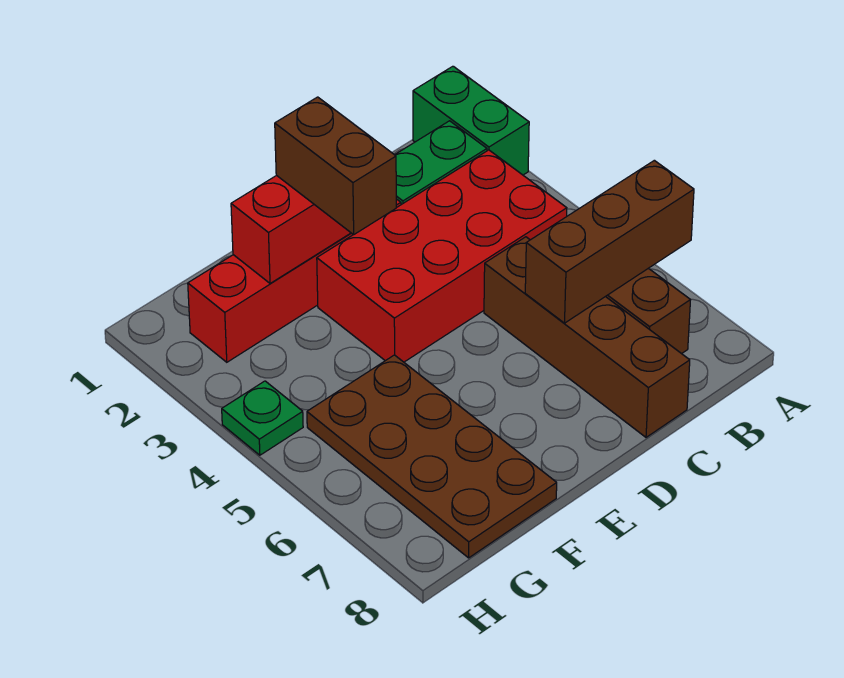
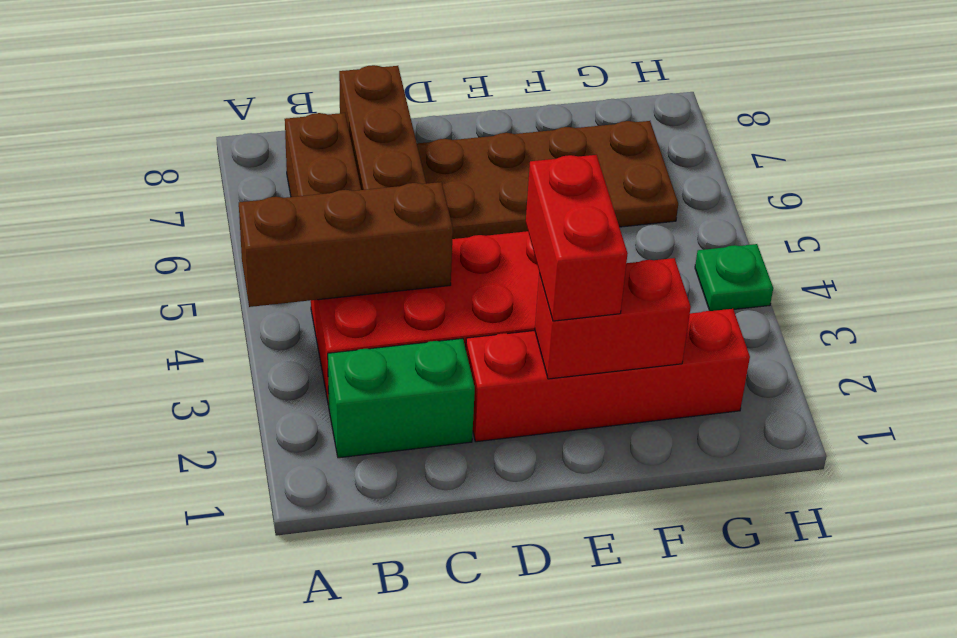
green 1x2 brick [413,66,529,175] -> none
brown 1x3 brick [525,160,694,323] -> brown 1x3 brick moved to [239,182,453,307]
brown 1x2 brick [275,97,396,235] -> red 1x2 brick [526,155,628,321]
brown 2x4 plate [307,355,557,558] -> brown 2x4 plate turned to [417,121,678,239]

